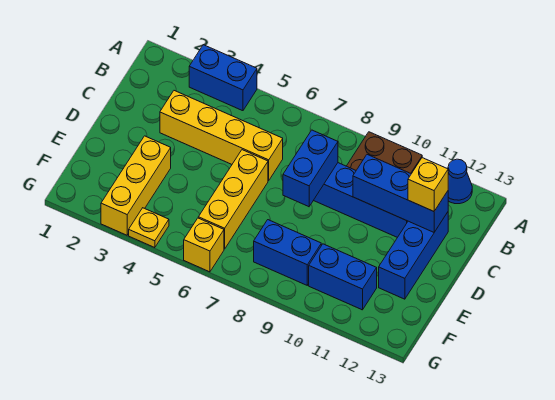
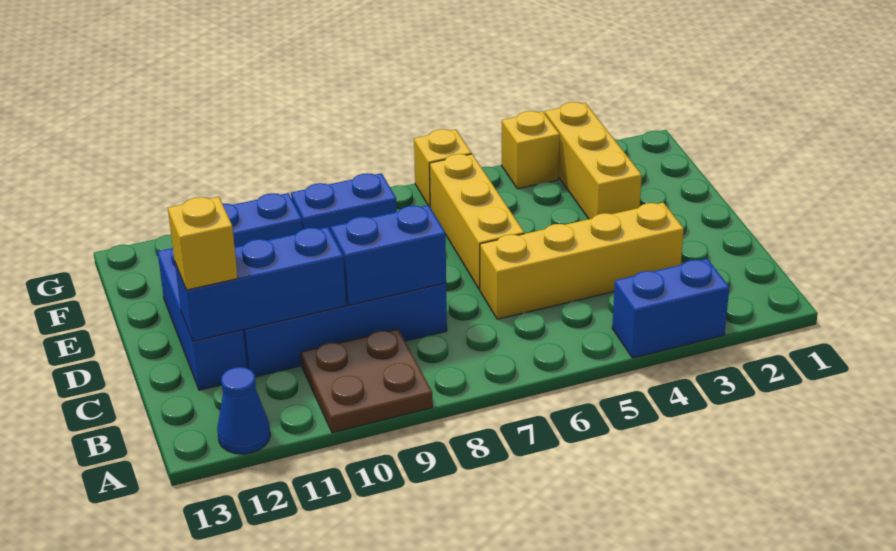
blue 1x2 brick [283,130,338,207] -> blue 1x2 brick turned to [331,205,446,305]
yellow 1x1 plate [129,208,169,248] -> yellow 1x1 brick [501,111,560,189]

